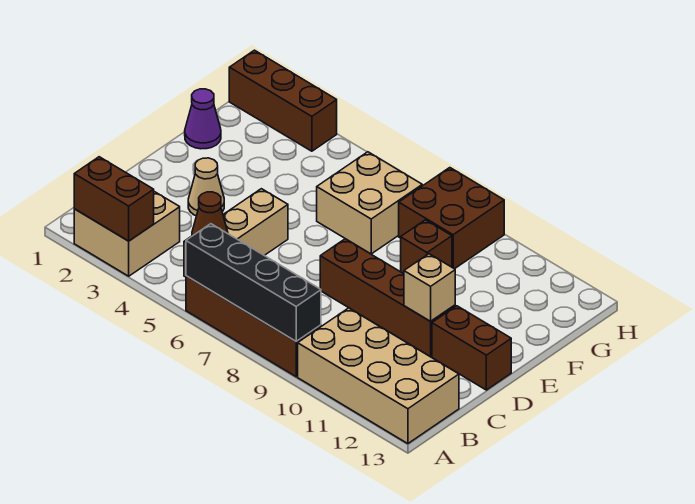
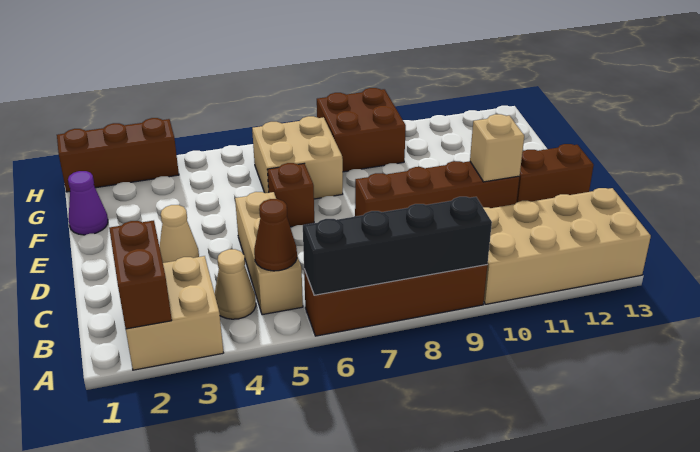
brown 1x2 brick [74,157,154,241] -> brown 1x2 brick turned to [109,221,172,329]
none -> tan 1x1 cone [215,249,256,319]
brown 1x1 brick [401,220,452,274] -> brown 1x1 brick moved to [267,163,314,227]

